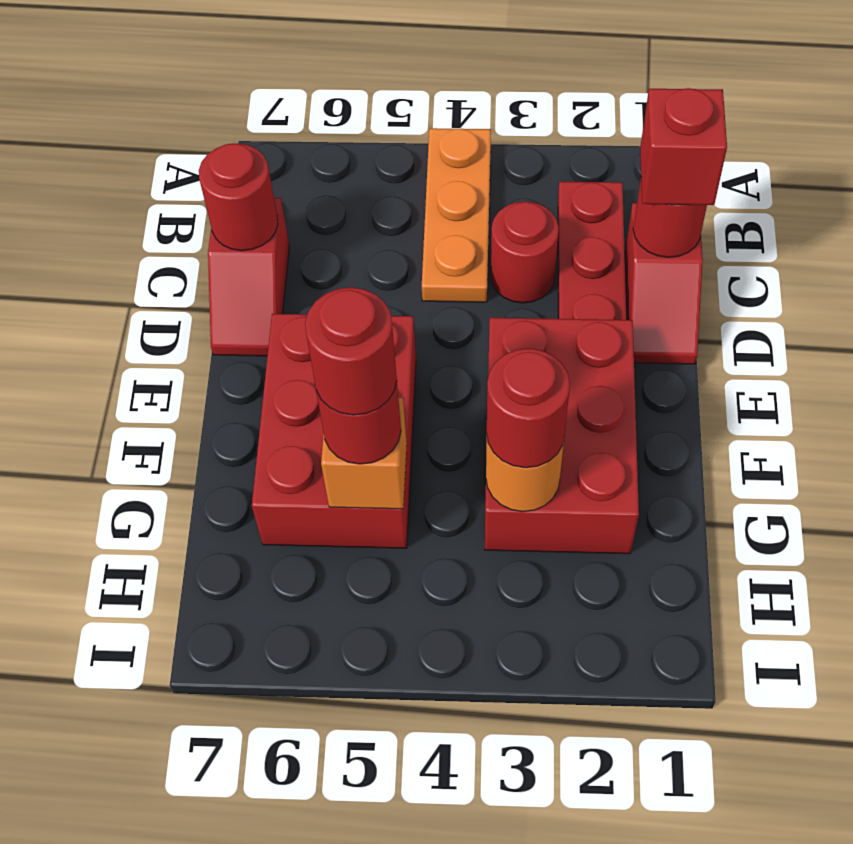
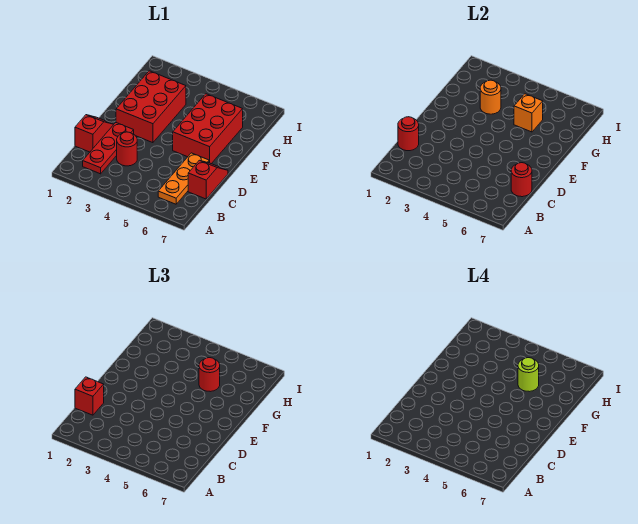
orange 1x3 plate [422,128,491,302] -> orange 1x3 plate moved to [158,153,209,204]
red 1x1 round brick [487,348,570,468] -> none
red 1x1 round brick [305,287,397,415] -> lime 1x1 round brick [518,358,539,392]

